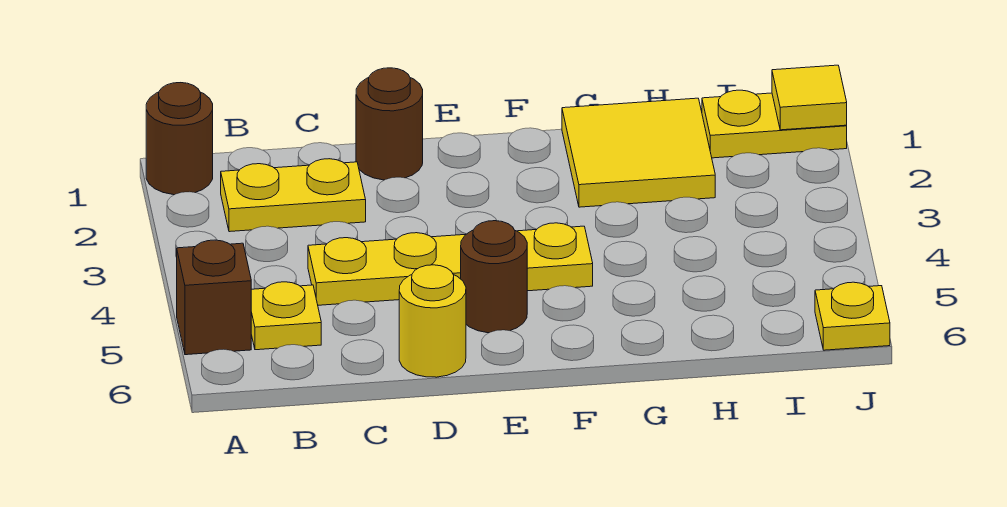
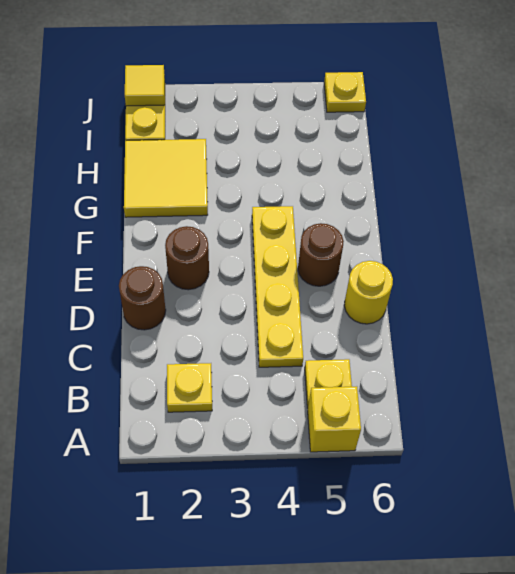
brown 1x1 round brick [146,83,213,195] -> brown 1x1 round brick moved to [165,226,209,290]
brown 1x1 brick [177,240,251,355] -> yellow 1x1 brick [308,386,361,452]
yellow 1x2 plate [221,159,366,232] -> yellow 1x1 plate [167,363,212,412]

